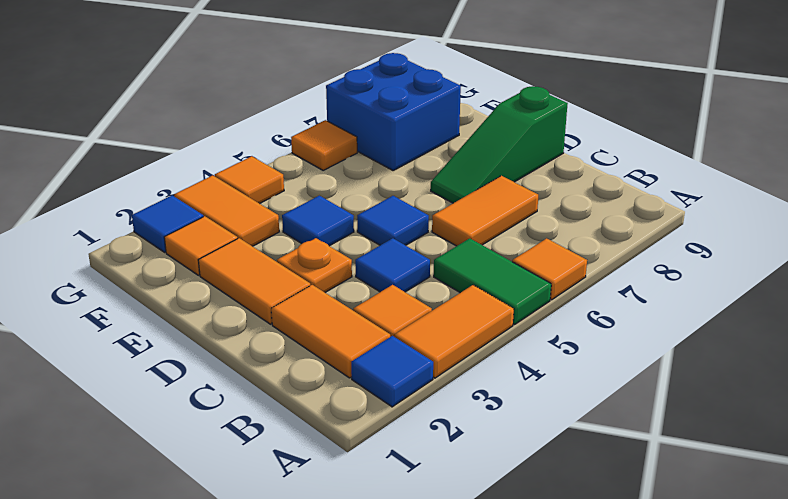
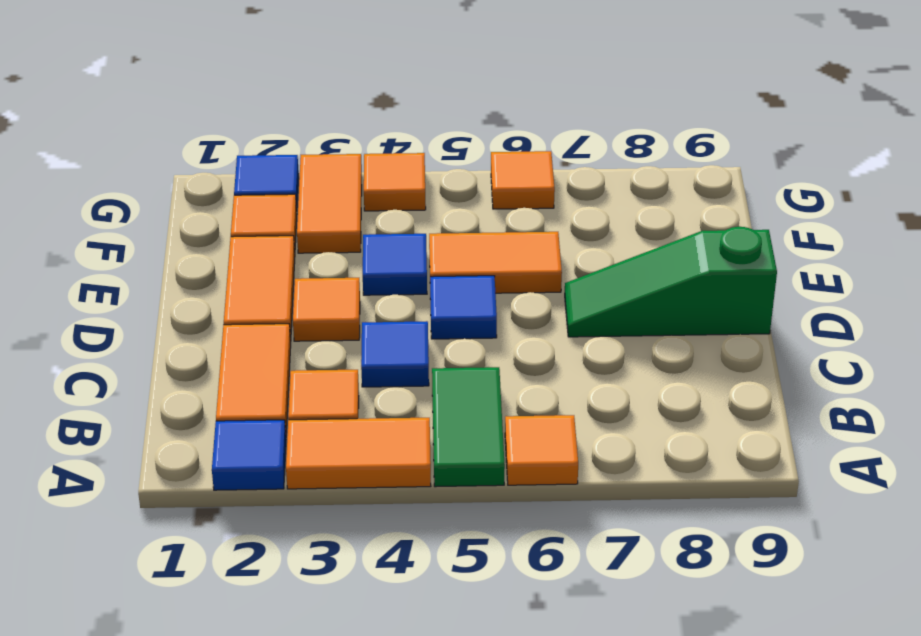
orange 1x2 tile [432,176,538,246] -> orange 1x2 tile moved to [429,232,562,293]
orange 1x1 plate [277,238,352,292] -> orange 1x1 tile [293,278,360,341]
blue 2x2 brick [326,53,461,170] -> none

